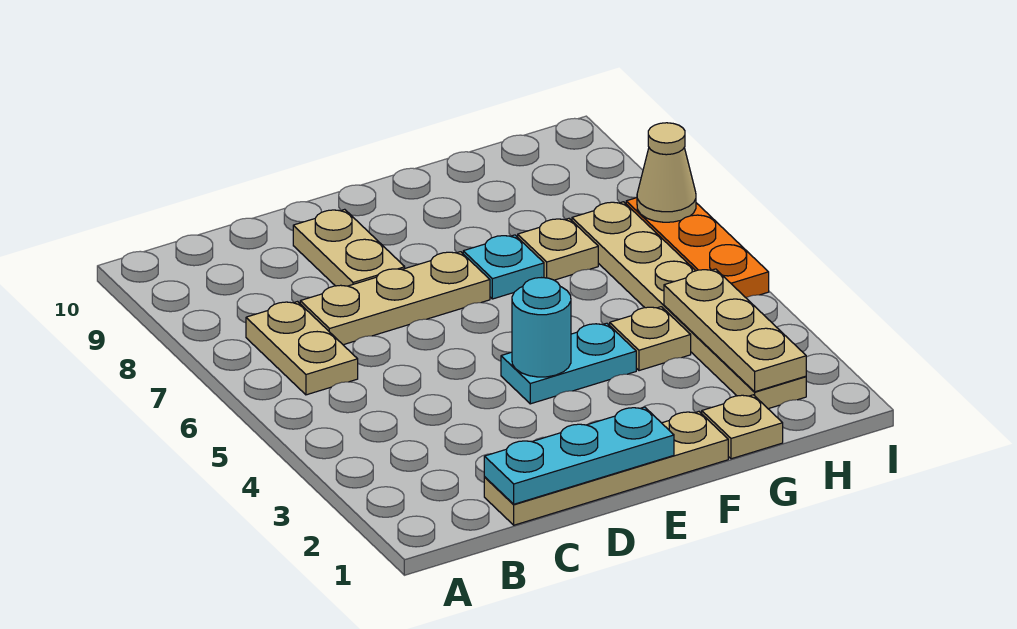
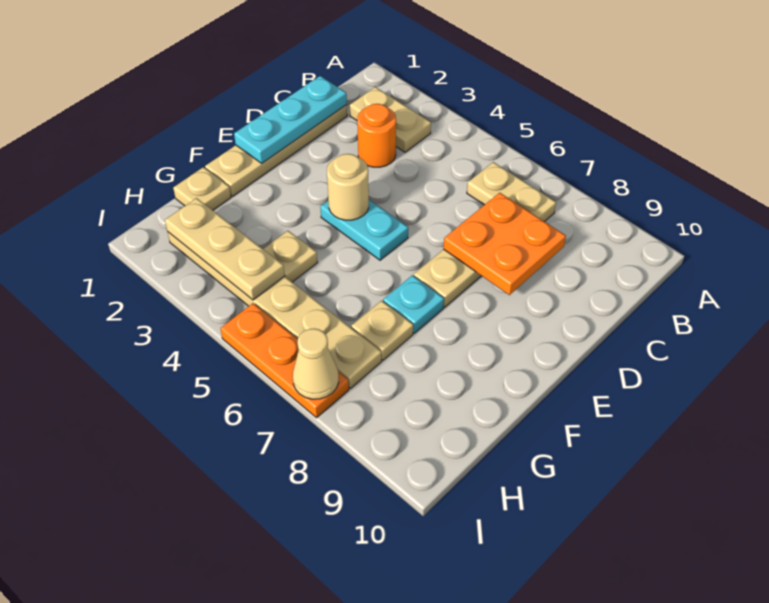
none -> orange 1x1 round brick [357,104,396,167]
none -> orange 2x2 plate [443,193,566,295]
tan 1x2 plate [293,209,405,286] -> tan 1x2 plate moved to [350,87,431,152]
cyan 1x2 plate [501,323,636,404] -> cyan 1x2 plate turned to [320,200,408,260]
cyan 1x1 round brick [512,278,571,377] -> tan 1x1 round brick [327,154,369,220]

